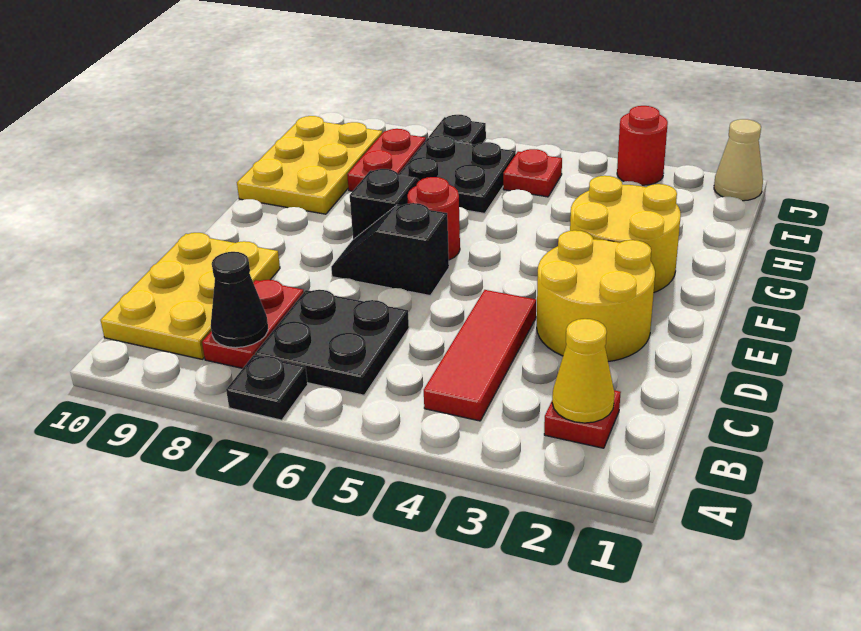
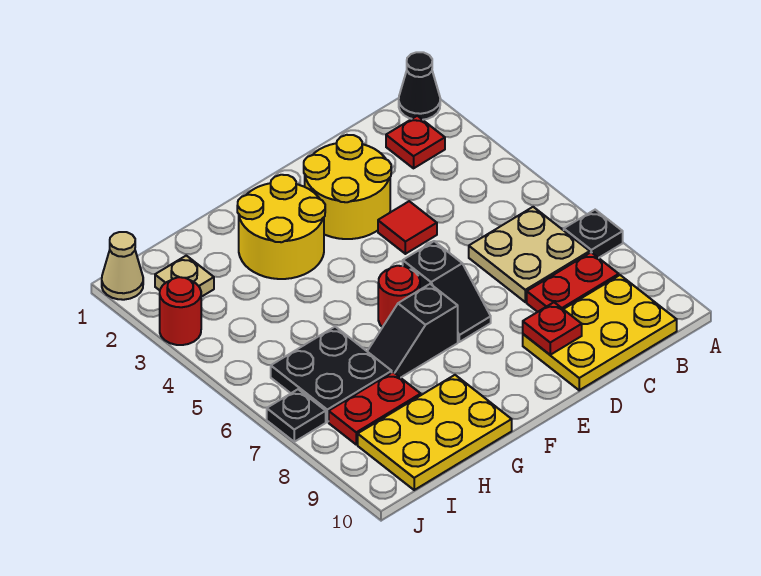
yellow 1x1 cone [552,319,615,423] -> none
red 1x3 tile [424,290,536,421] -> red 1x1 tile [378,201,437,254]
black 2x2 plate [255,290,409,395] -> tan 2x2 plate [469,207,590,302]
black 1x1 cone [211,252,268,348] -> black 1x1 cone moved to [399,52,440,120]
none -> tan 1x1 plate [155,256,214,297]
red 1x1 plate [503,149,562,197] -> red 1x1 plate moved to [523,302,582,355]

